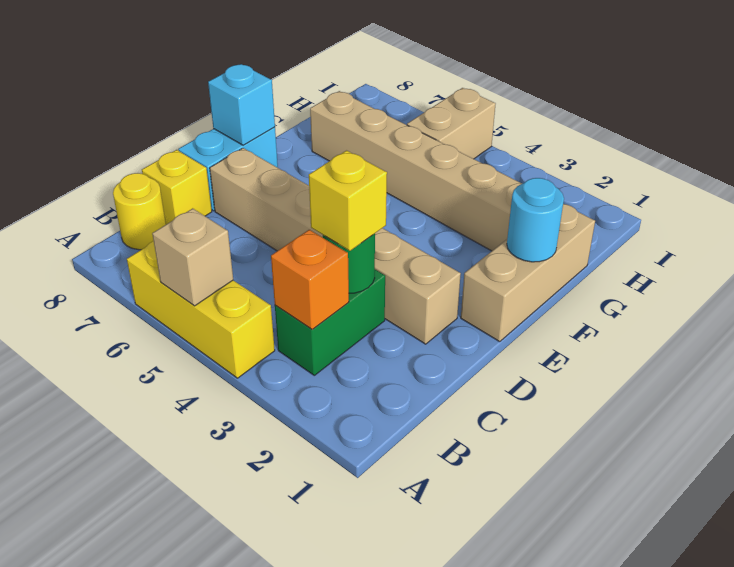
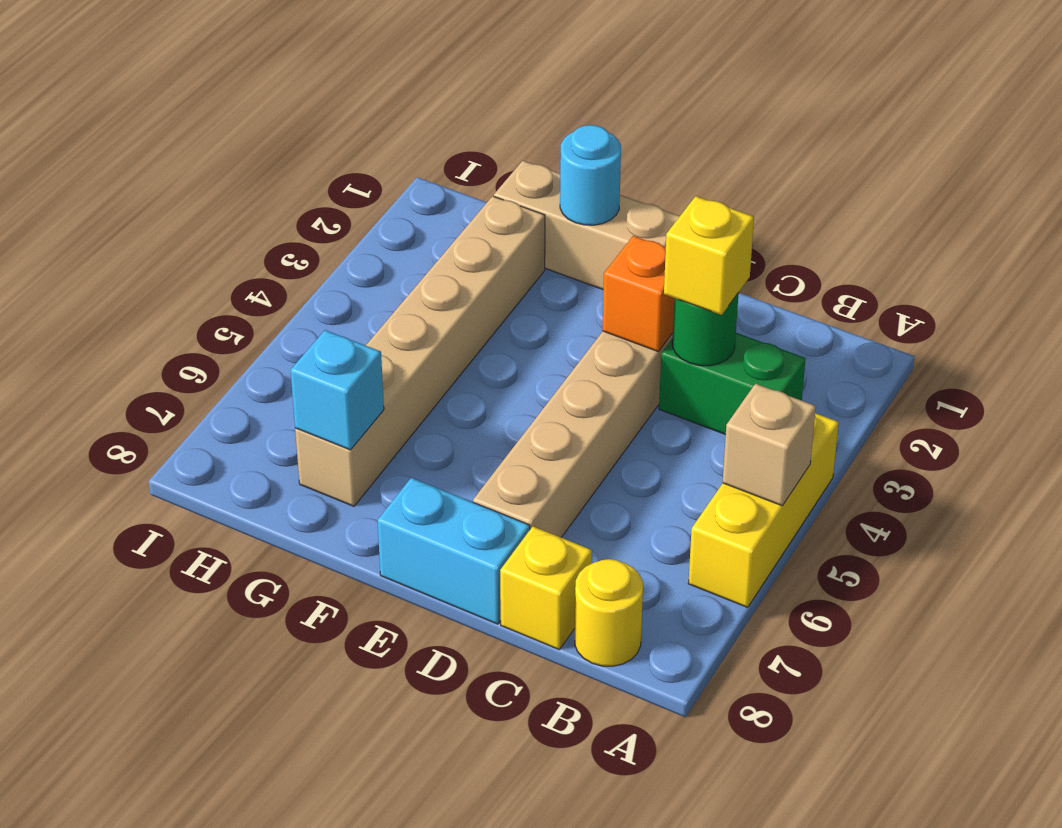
orange 1x1 brick [271,230,349,330] -> orange 1x1 brick moved to [602,236,674,352]
cyan 1x1 brick [208,64,275,145] -> cyan 1x1 brick moved to [290,330,384,450]
tan 1x2 brick [407,88,495,159] -> none

